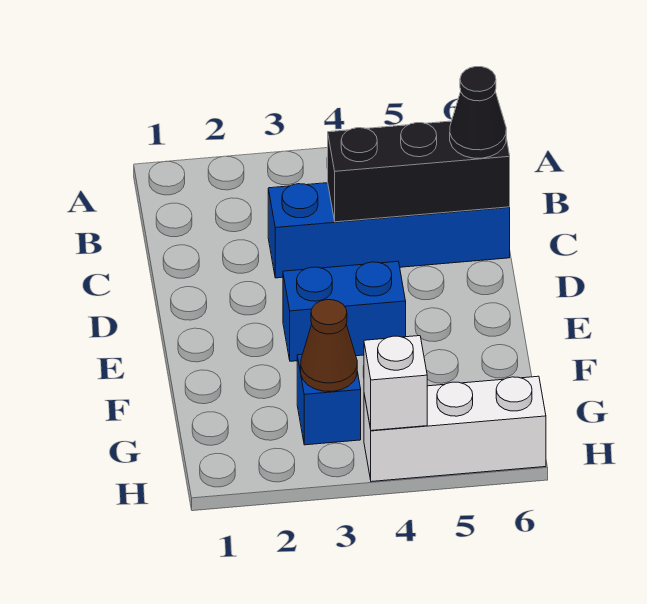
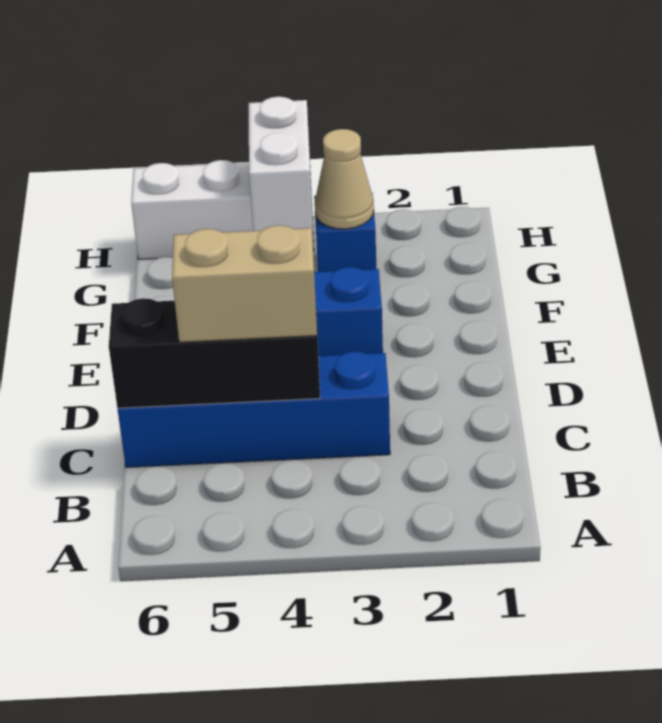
none -> tan 1x2 brick [172,225,317,342]
black 1x1 cone [450,67,506,158] -> none
brown 1x1 cone [301,300,357,392] -> tan 1x1 cone [315,129,374,229]
white 1x1 brick [364,336,427,431] -> white 1x2 brick [249,97,313,231]

